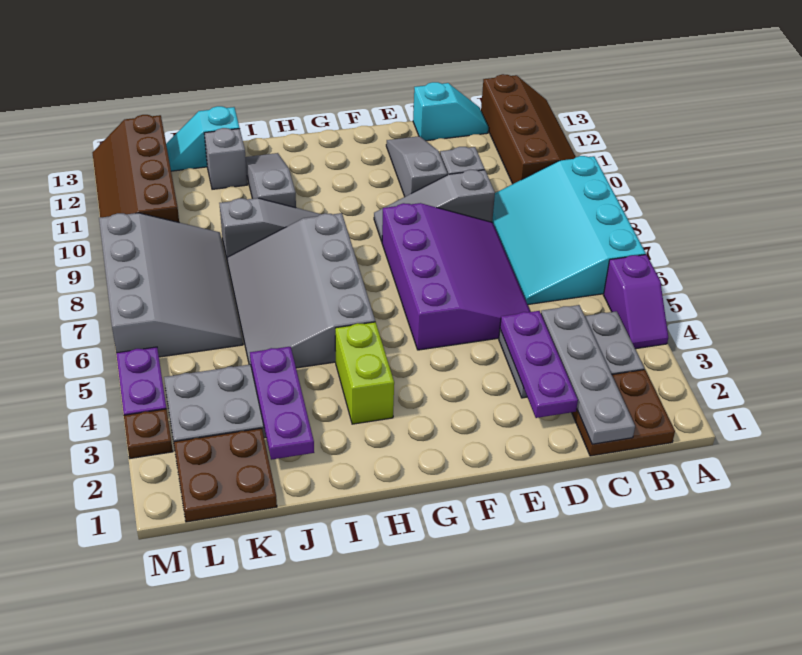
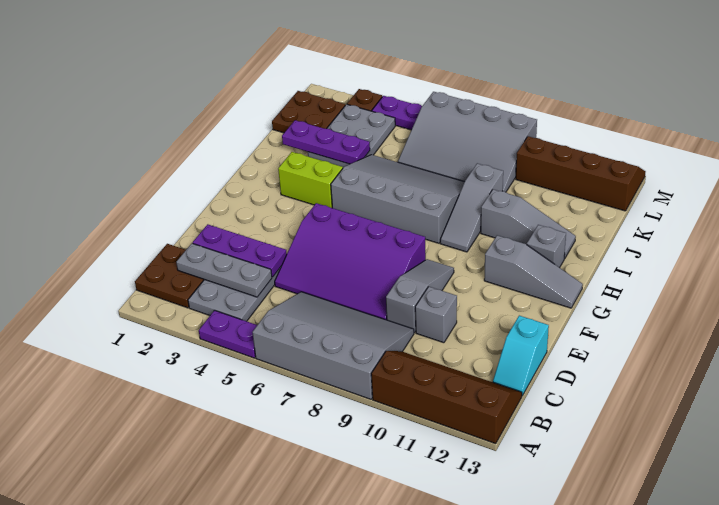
purple 1x2 slope [604,255,668,349] -> purple 1x2 plate [199,310,257,358]
cyan 3x4 slope [492,156,646,304] -> grey 3x4 slope [252,292,414,399]
brown 2x4 slope [481,74,576,184] -> brown 2x4 slope turned to [371,351,522,444]
grey 1x4 plate [541,305,635,444] -> grey 1x3 plate [176,243,272,297]
grey 1x3 slope [386,136,448,197] -> grey 1x3 slope moved to [484,235,583,308]
grey 1x1 brick [204,128,247,189] -> grey 1x1 brick moved to [527,225,566,268]
cyan 1x2 slope [166,106,240,171] -> none

